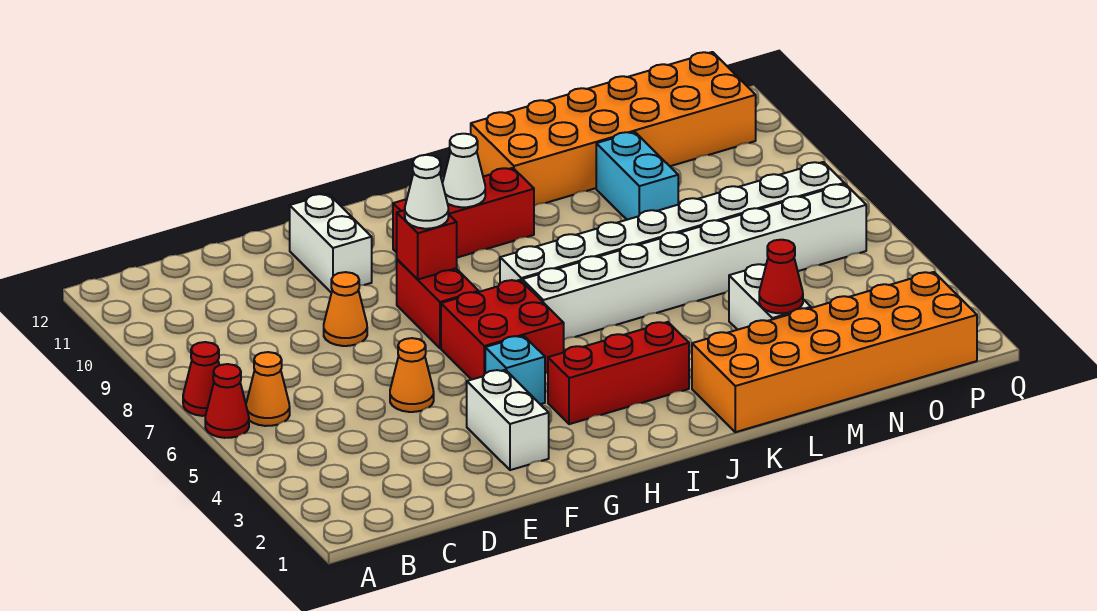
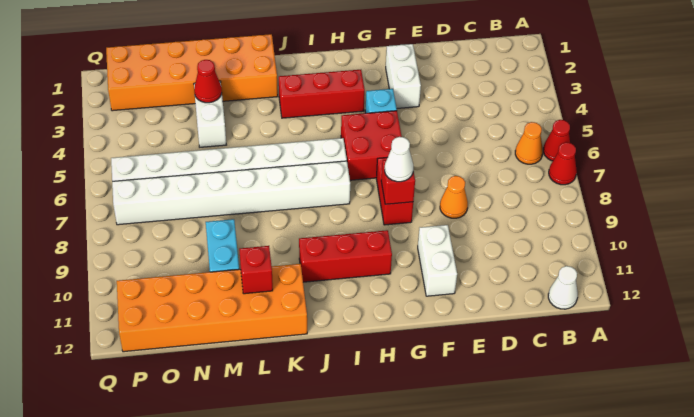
orange 1x1 cone [390,338,434,412] -> none
white 1x1 cone [442,134,485,207] -> white 1x1 cone moved to [548,266,578,309]
none -> red 1x1 brick [239,246,273,294]

